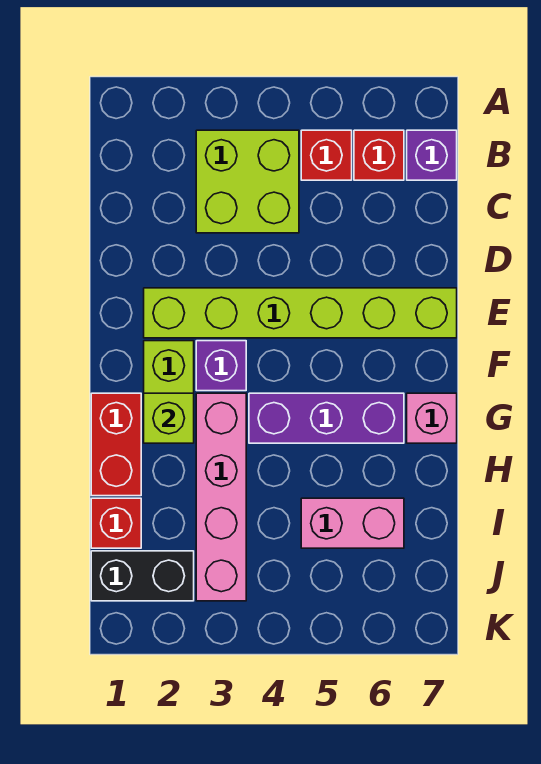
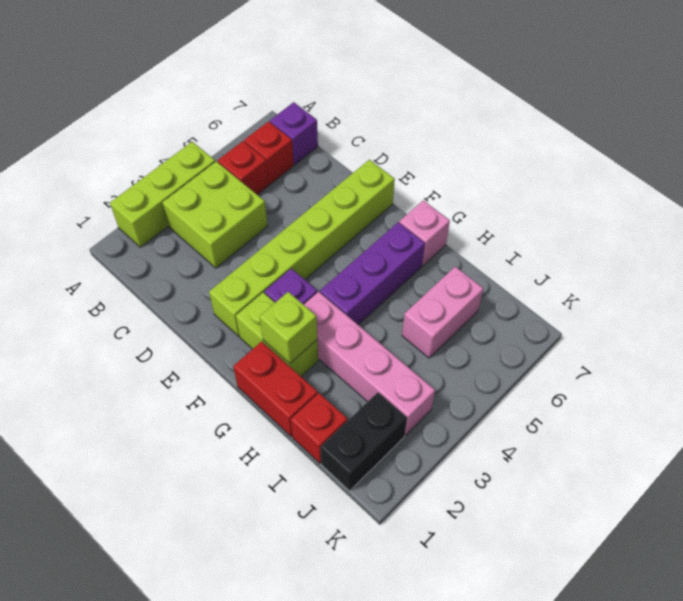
none -> lime 1x3 brick [110,142,215,247]

